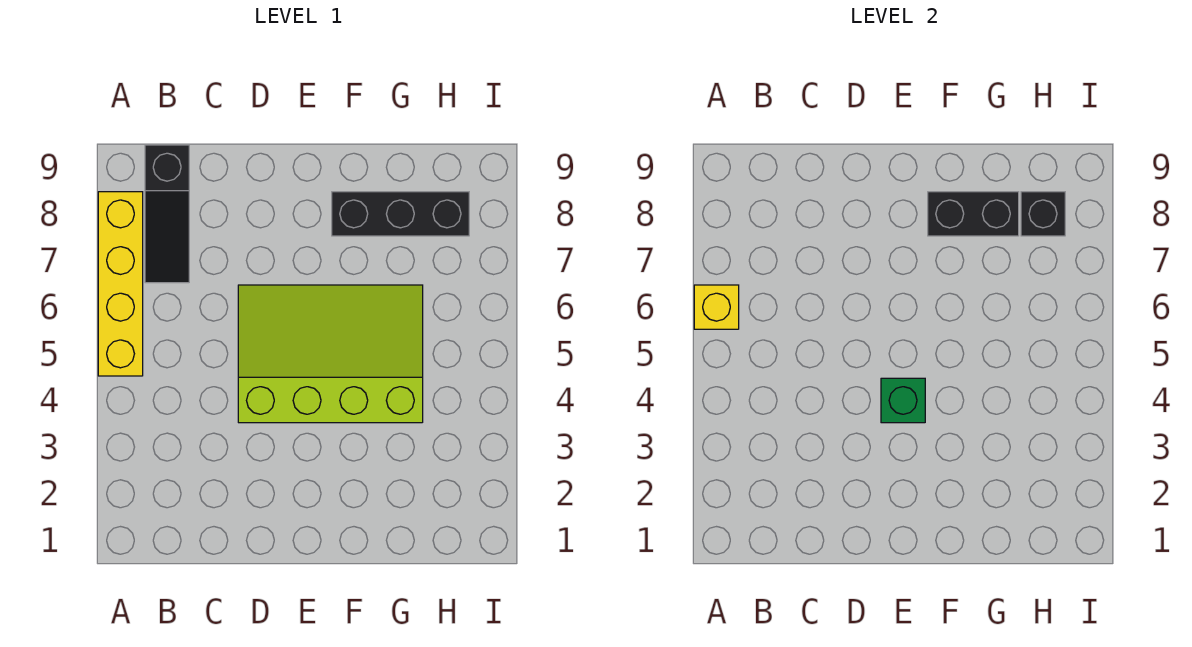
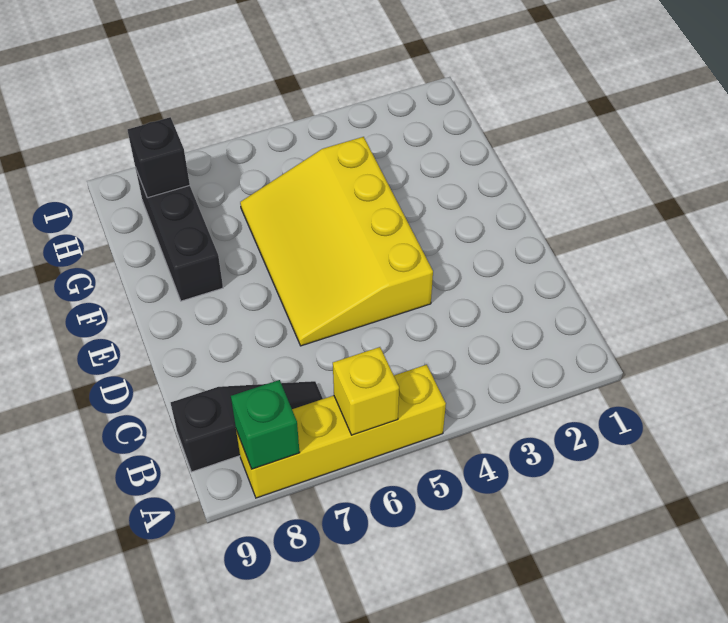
lime 3x4 slope [238,285,423,423] -> yellow 3x4 slope [240,137,433,346]
green 1x1 brick [881,378,925,423] -> green 1x1 brick moved to [231,380,300,469]
black 1x2 brick [928,192,1019,236] -> none

